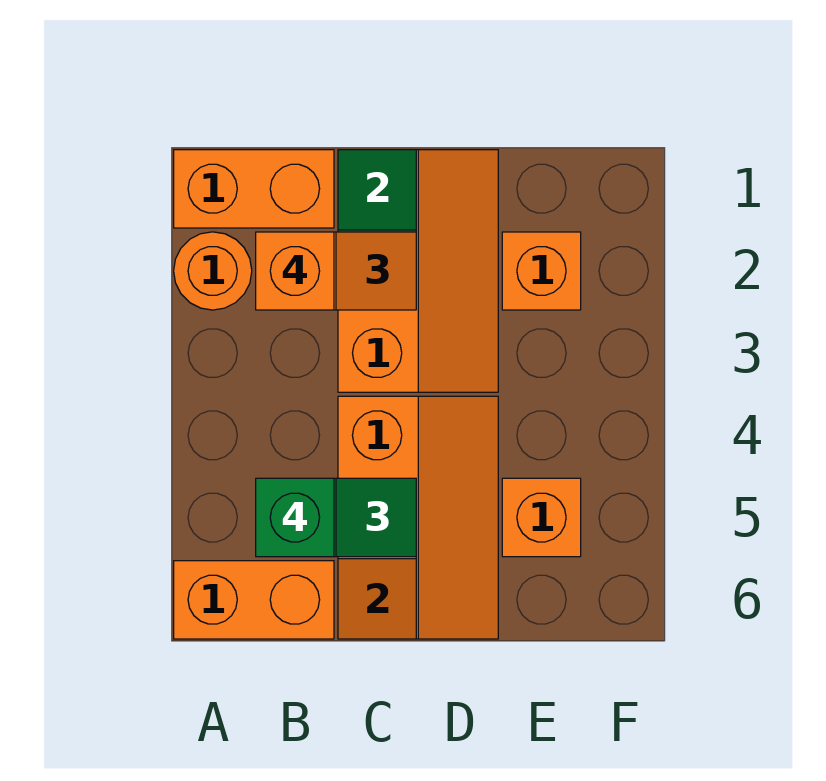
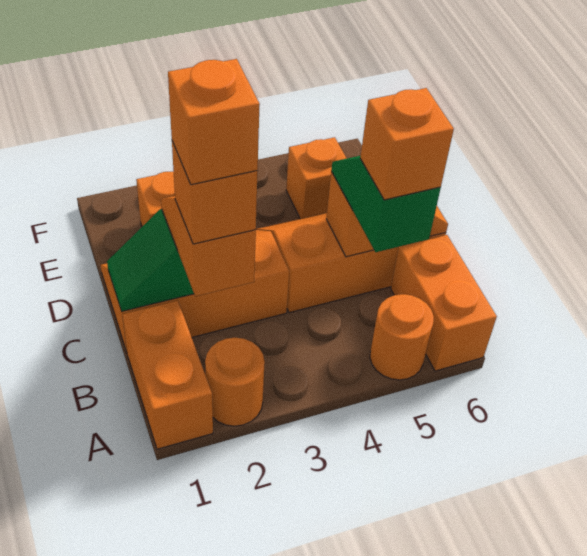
none -> orange 1x1 round brick [370,294,434,380]
none -> orange 1x1 brick [168,59,260,185]
green 1x1 brick [256,478,334,557] -> orange 1x1 brick [360,88,454,200]

